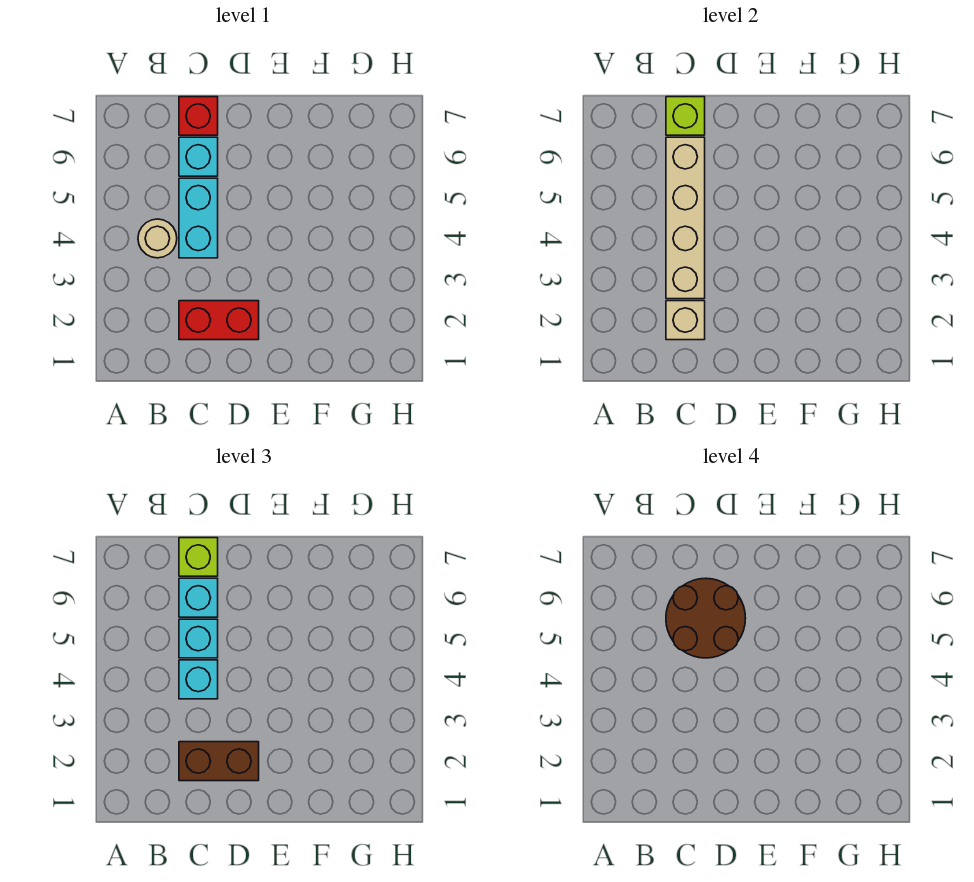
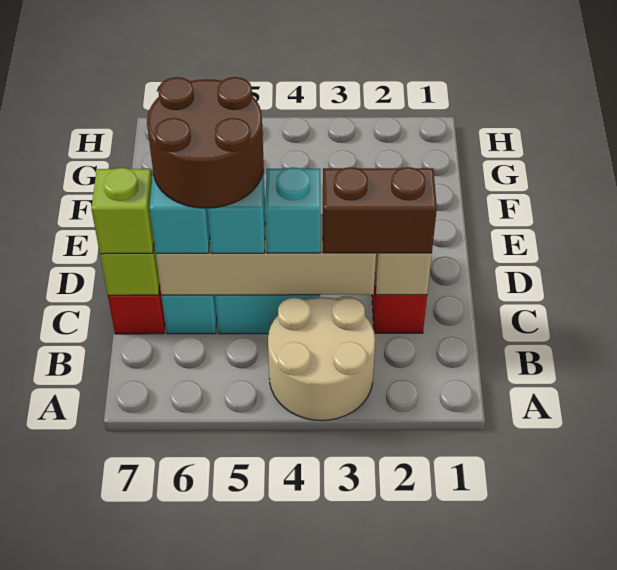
tan 1x1 round brick [138,219,177,258] -> tan 2x2 round brick [268,297,375,421]
brown 1x2 brick [179,742,259,781] -> brown 1x2 brick turned to [323,167,437,253]

